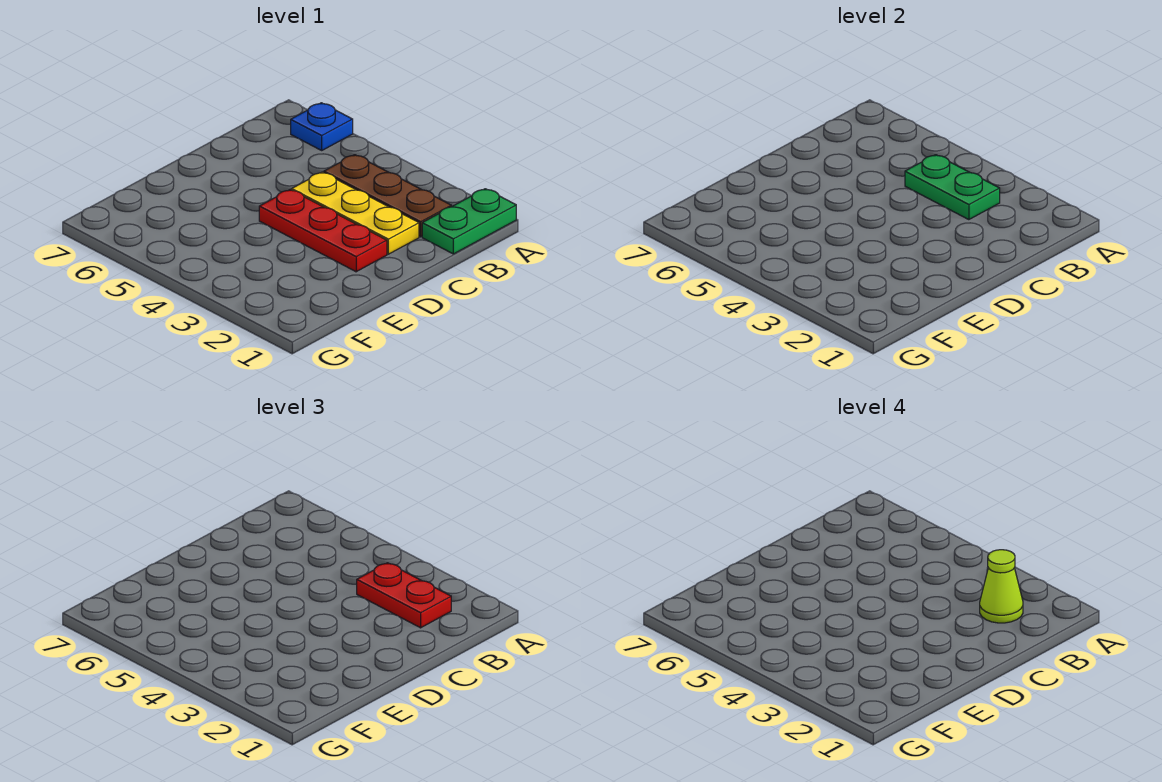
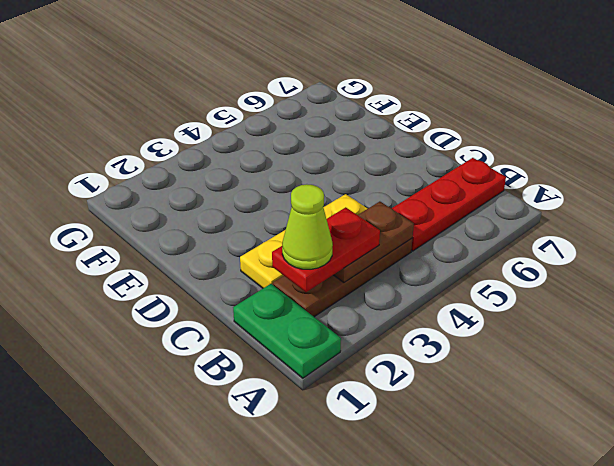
blue 1x1 plate [291,103,353,150] -> none
green 1x2 plate [905,155,1000,220] -> brown 1x2 plate [334,202,414,282]
red 1x3 plate [259,190,387,272] -> red 1x3 plate moved to [392,158,506,251]

